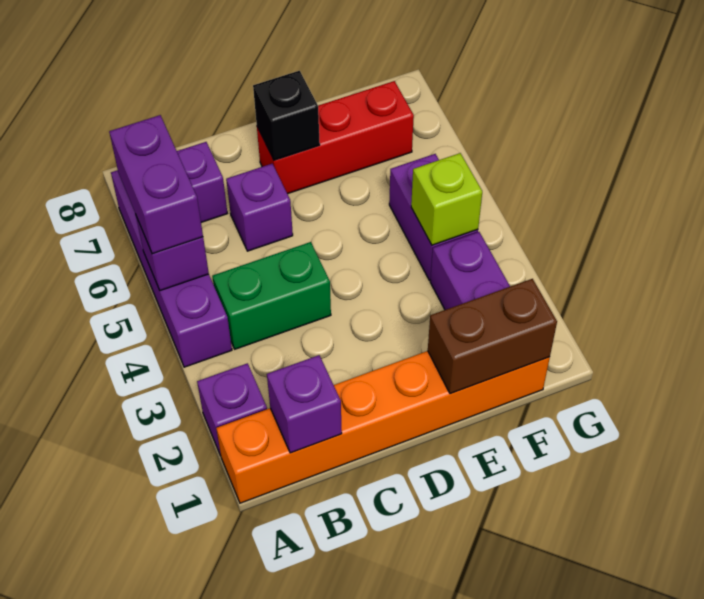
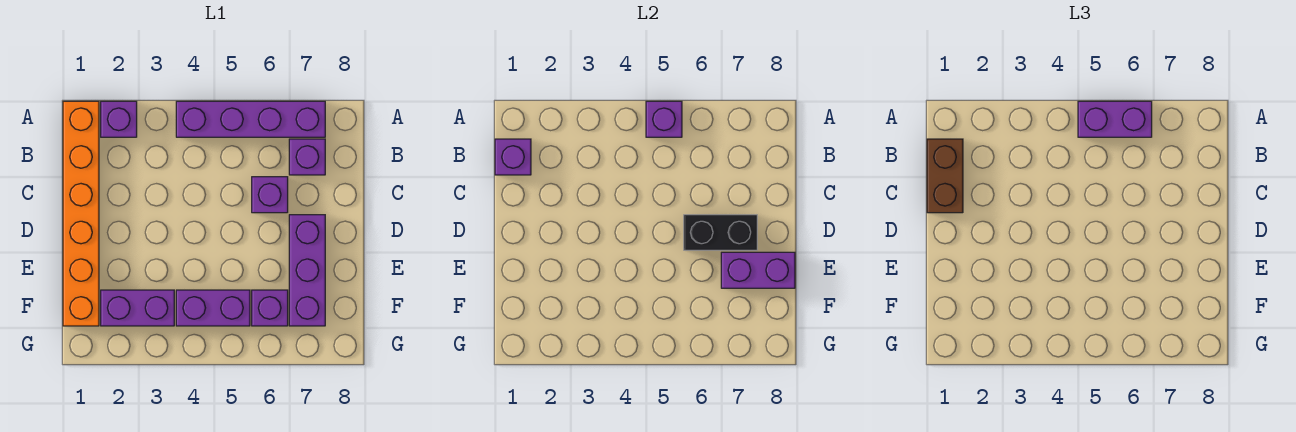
green 1x2 brick [212,242,331,349] -> none
red 1x3 brick [257,81,414,194] -> purple 1x3 brick [289,215,325,326]
black 1x1 brick [253,71,320,160] -> black 1x2 brick [684,215,757,250]
brown 1x2 brick [428,279,557,394] -> brown 1x2 brick moved to [927,139,963,213]
none -> purple 1x2 brick [721,252,795,288]
lime 1x1 brick [411,153,482,245] -> none
none -> purple 1x1 brick [252,290,288,326]

